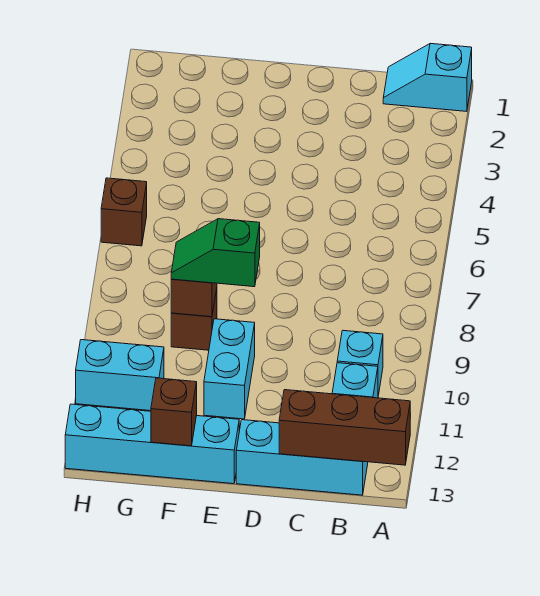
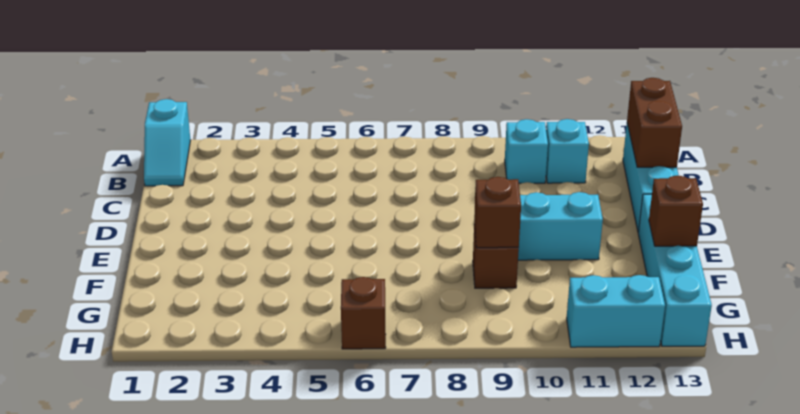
brown 1x3 brick [279,390,410,465] -> brown 1x2 brick [627,78,682,167]
green 1x2 slope [171,219,260,287] -> none
cyan 1x2 brick [76,340,164,411] -> cyan 1x2 brick turned to [567,275,665,347]

